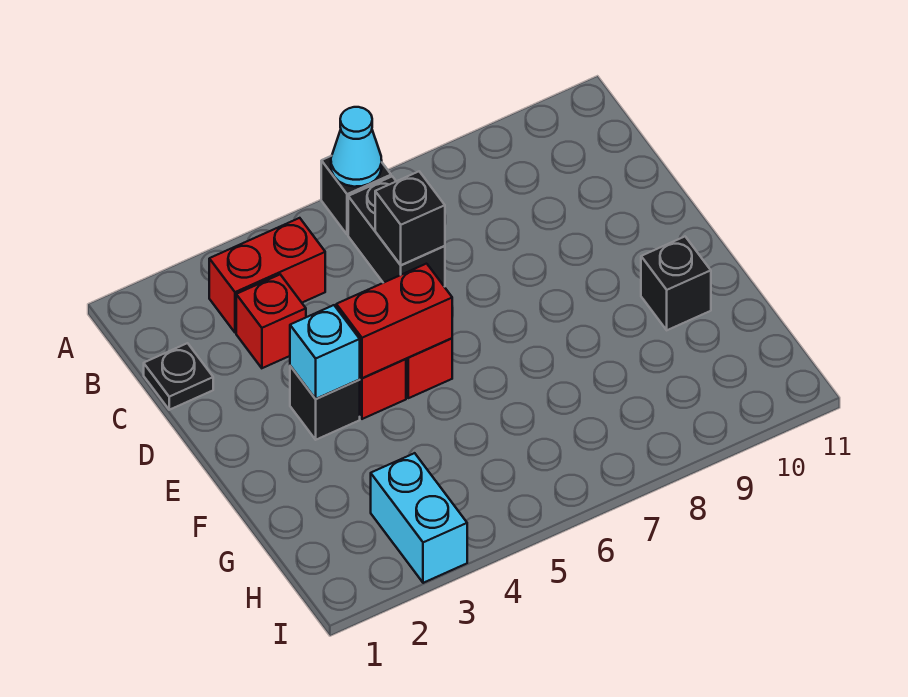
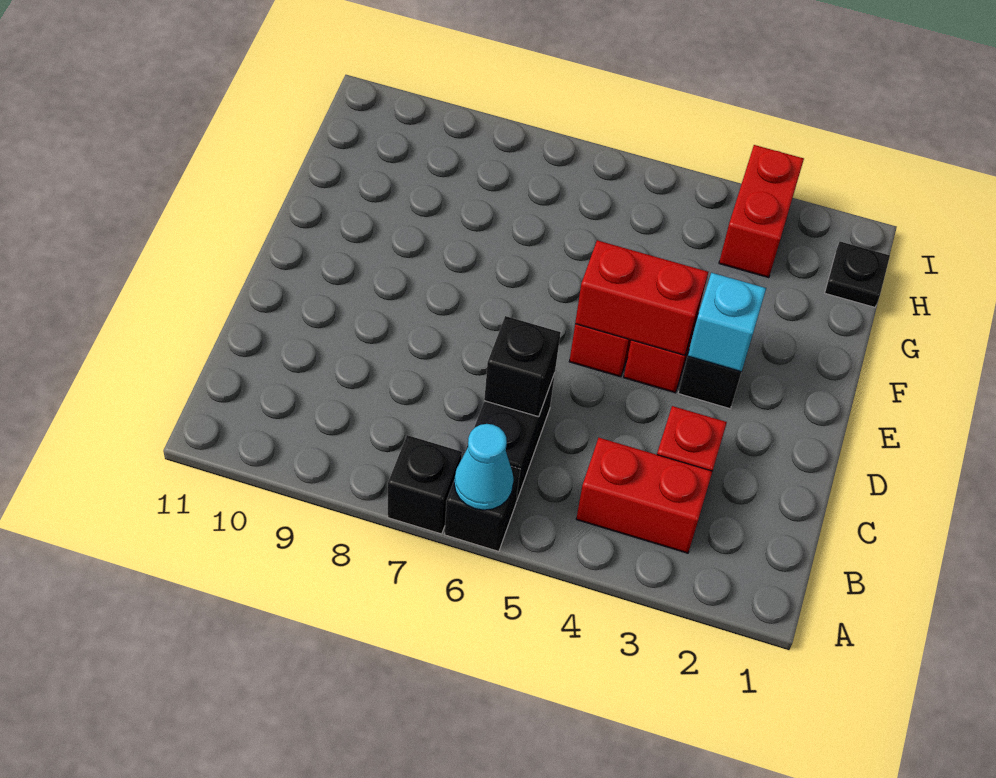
black 1x1 plate [144,343,213,410] -> black 1x1 plate moved to [825,242,890,307]
black 1x1 brick [641,237,711,330] -> black 1x1 brick moved to [388,435,462,534]
cyan 1x2 brick [371,453,467,583] -> red 1x2 brick [719,145,804,278]

